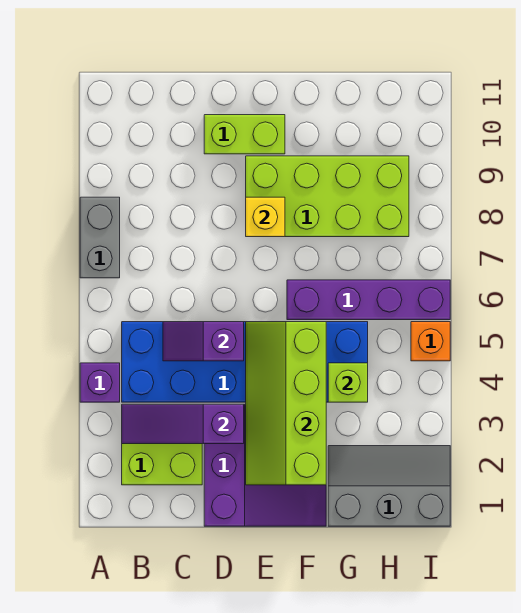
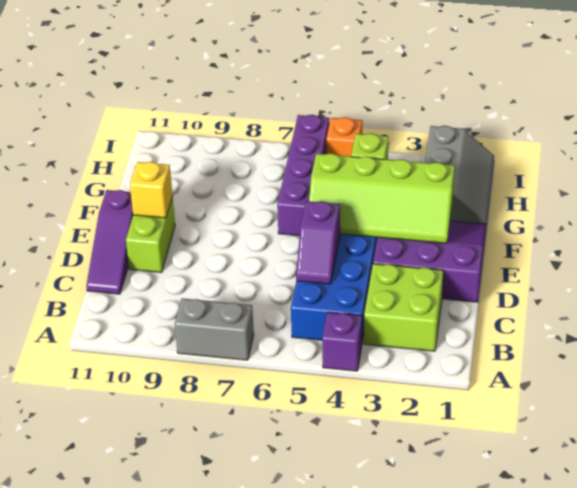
purple 1x3 slope [122,404,244,444] -> purple 1x3 slope moved to [86,190,133,294]
lime 2x4 brick [246,156,409,237] -> none
yellow 1x1 brick [246,197,285,237] -> yellow 1x1 brick moved to [130,162,173,218]
grey 2x3 slope [328,446,450,526] -> grey 2x3 slope turned to [425,126,494,226]

